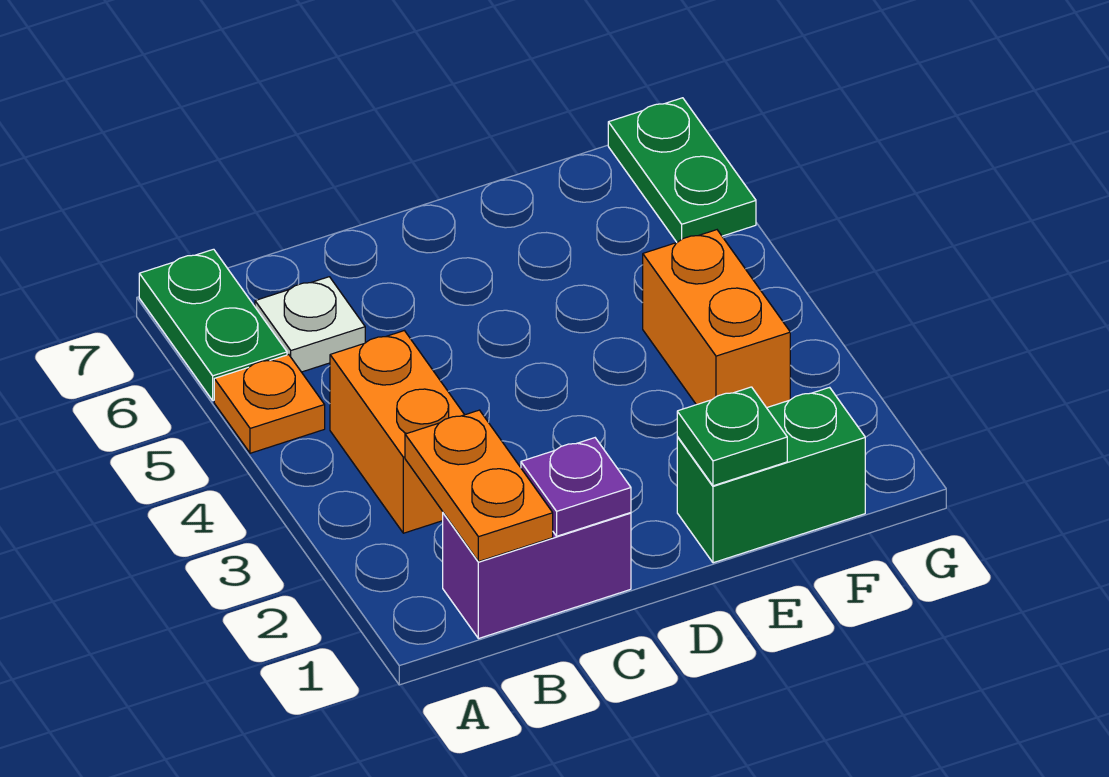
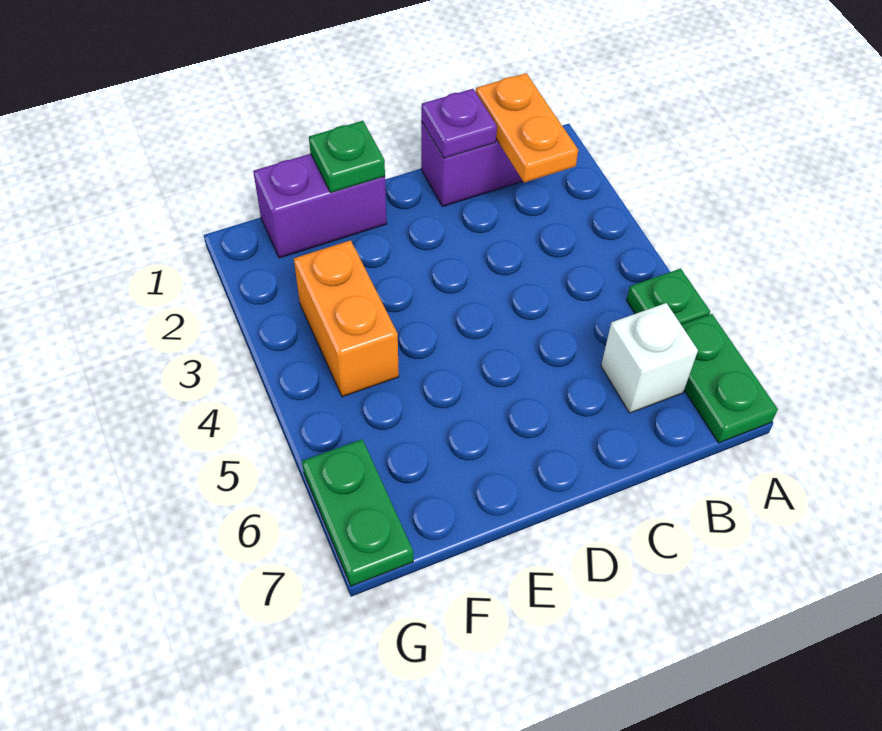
orange 1x1 plate [214,355,325,453] -> green 1x1 plate [626,269,710,325]
orange 1x2 brick [330,331,464,533] -> none
white 1x1 plate [255,277,365,372] -> white 1x1 brick [601,303,698,413]
green 1x2 brick [677,387,865,563] -> purple 1x2 brick [253,154,387,258]

